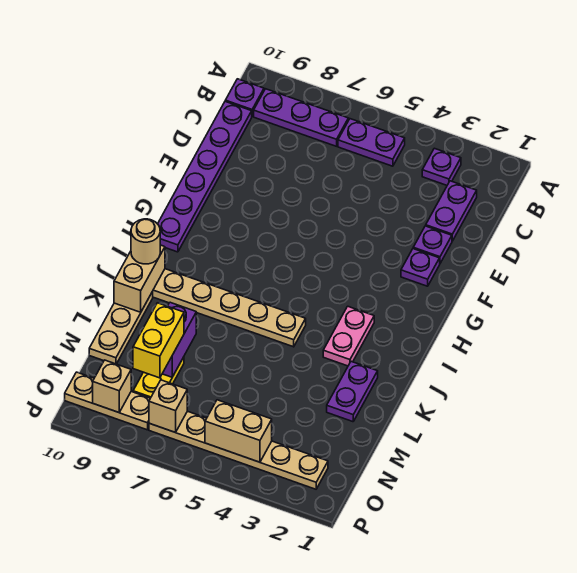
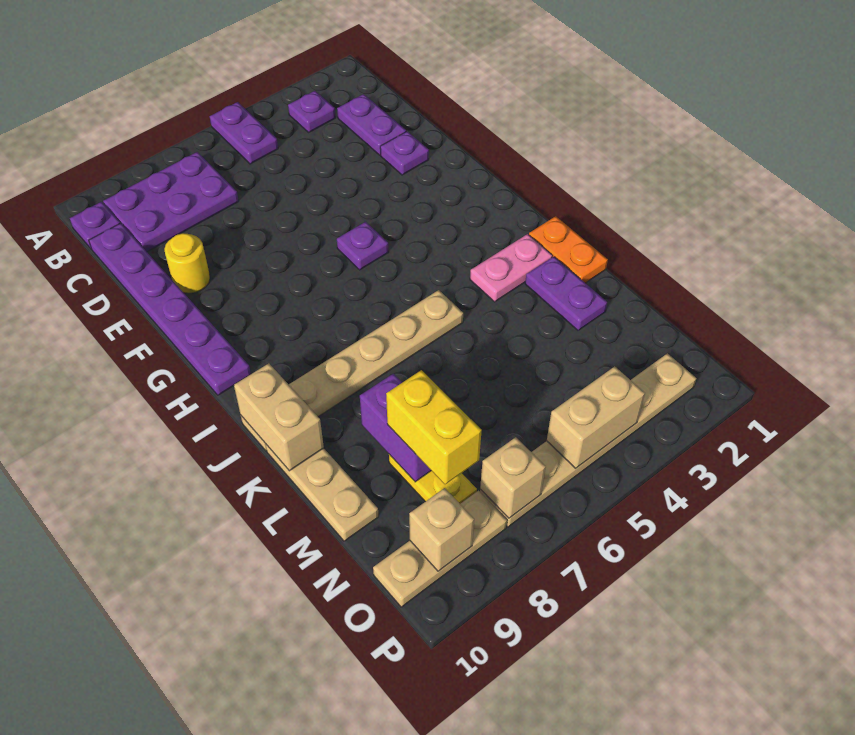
purple 1x2 plate [338,119,405,166] -> purple 1x2 plate turned to [210,102,278,164]
purple 1x3 plate [254,89,348,146] -> purple 2x3 plate [103,152,239,252]
none -> yellow 1x1 round brick [165,233,210,293]
purple 1x1 plate [401,249,440,286] -> purple 1x1 plate moved to [337,222,389,270]
pink 1x2 plate [323,306,374,366] -> pink 1x2 plate turned to [470,234,552,302]
none -> orange 1x2 plate [529,216,608,283]
tan 1x1 round brick [131,219,160,264] -> none

